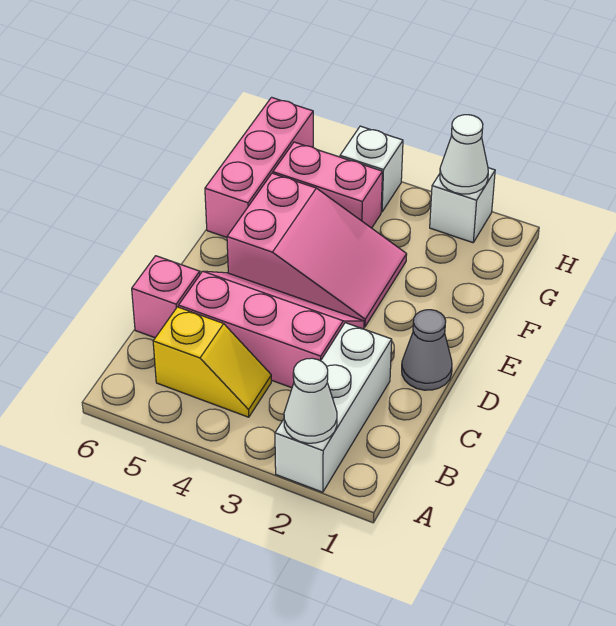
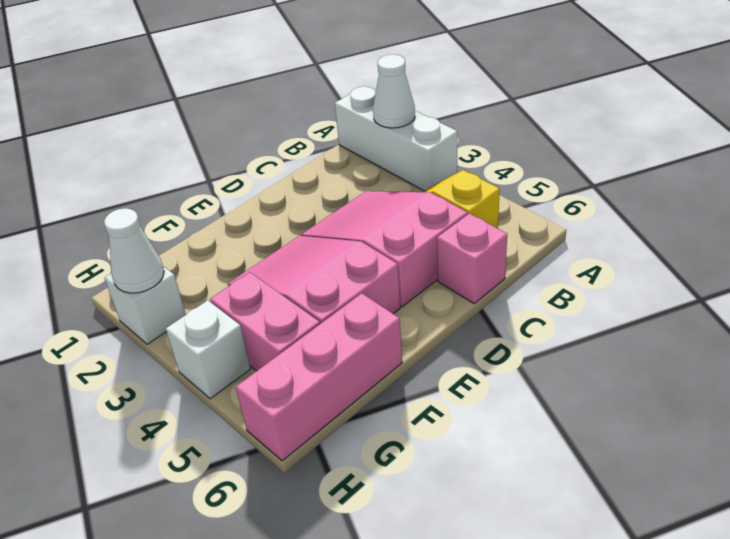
white 1x3 brick [275,323,392,492] -> white 1x3 brick turned to [335,86,457,191]
pink 2x3 slope [179,271,364,388] -> pink 2x3 slope turned to [301,191,468,307]
grey 1x1 cone [402,310,452,390] -> none

